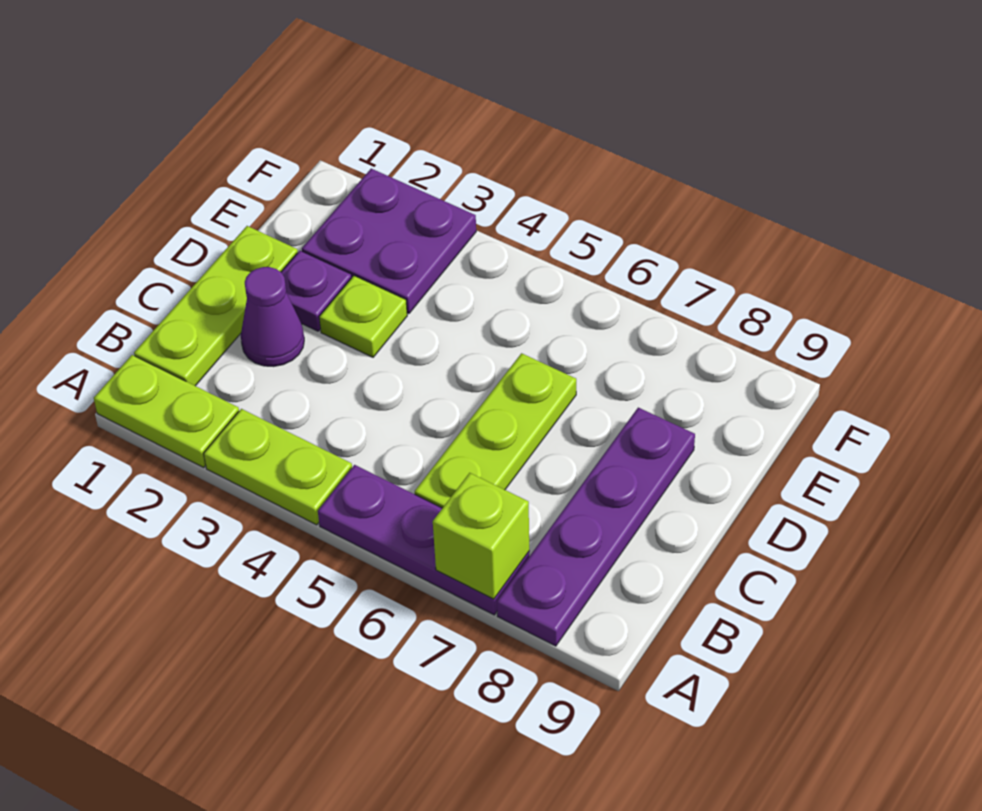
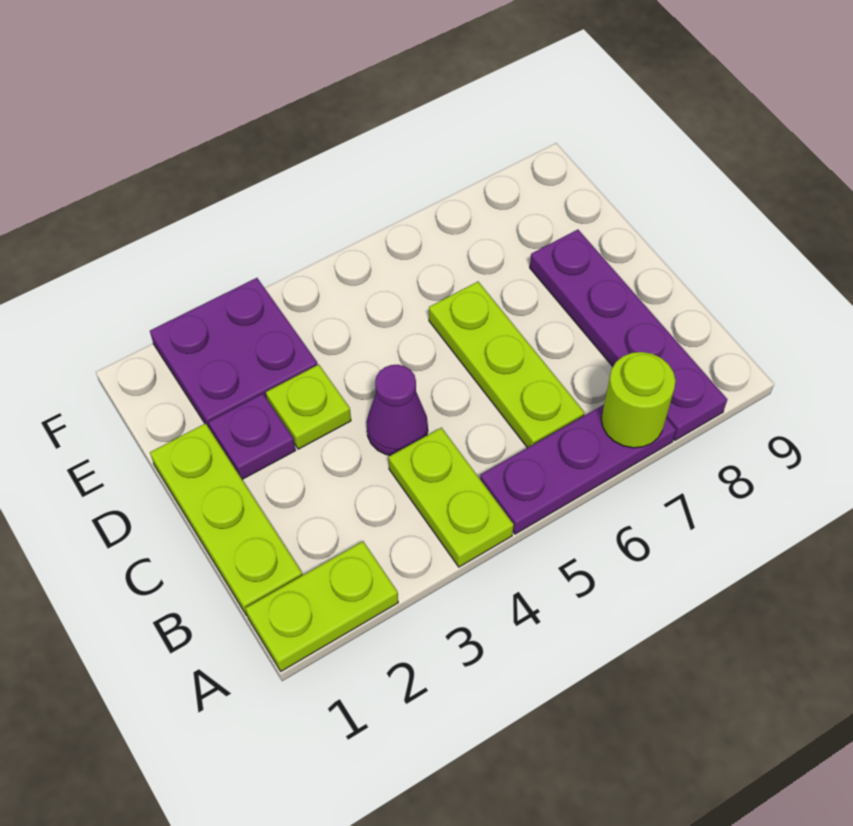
lime 1x2 plate [204,409,352,525] -> lime 1x2 plate turned to [388,428,514,567]
lime 1x1 brick [433,473,529,599] -> lime 1x1 round brick [601,352,676,448]
purple 1x1 cone [241,267,304,367] -> purple 1x1 cone moved to [366,365,428,456]

